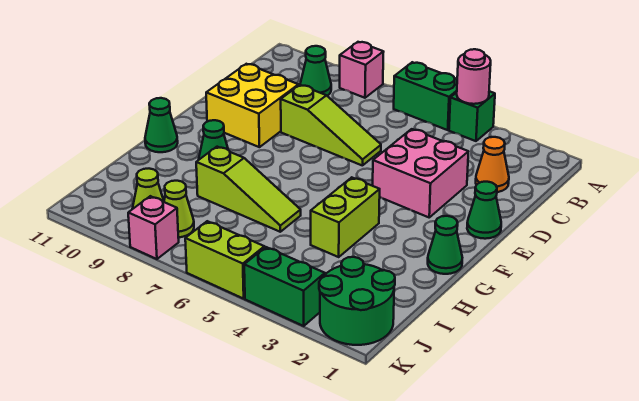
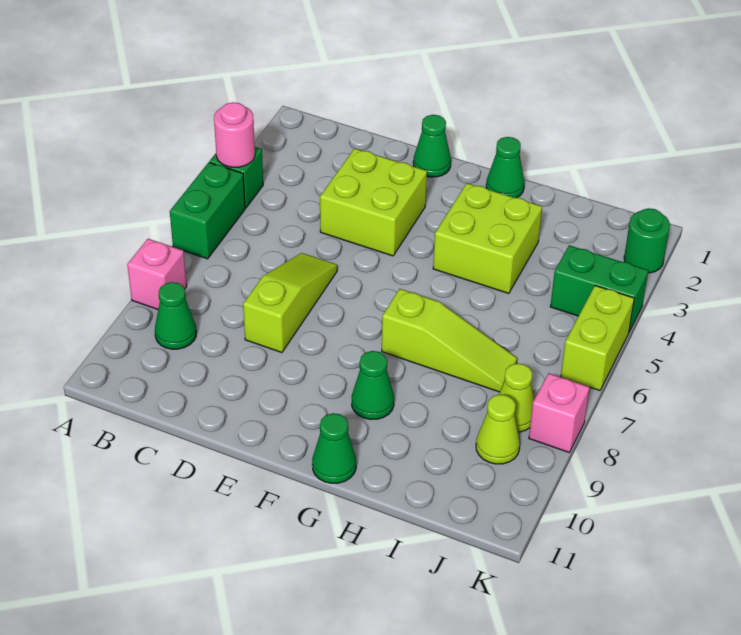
orange 1x1 cone [476,137,509,192] -> none
pink 2x2 brick [373,129,468,217] -> lime 2x2 brick [320,148,427,256]
yellow 2x2 brick [206,64,299,147] -> none
lime 1x2 brick [311,177,380,257] -> lime 2x2 brick [433,183,542,294]
lime 1x3 slope [196,147,301,232] -> lime 1x3 slope turned to [382,289,517,392]
green 2x2 round brick [319,257,395,345] -> green 1x1 round brick [624,208,670,273]
green 1x2 brick [244,247,325,326] -> green 1x2 brick turned to [550,245,648,332]

